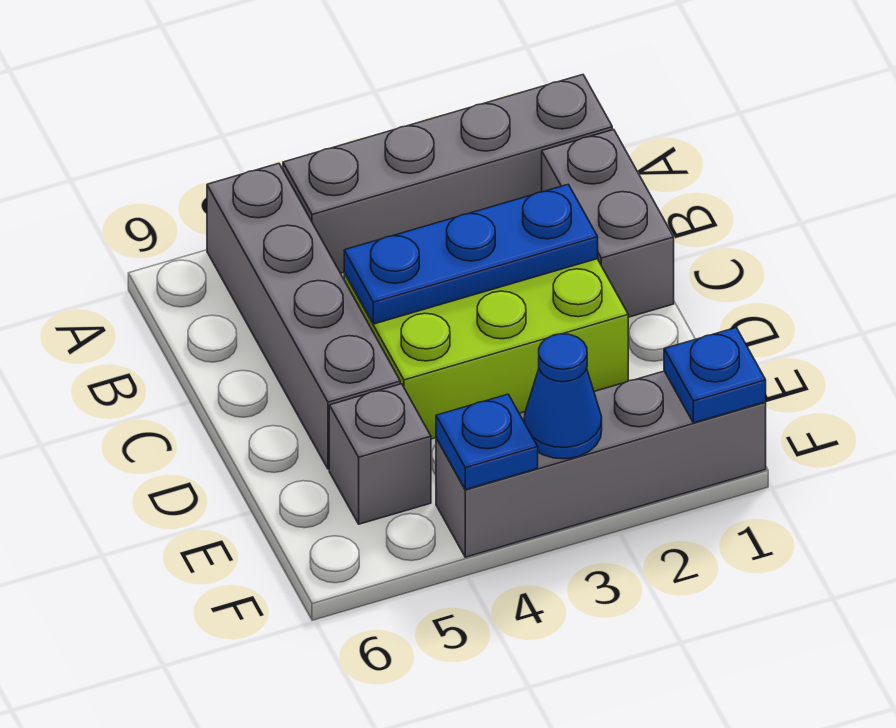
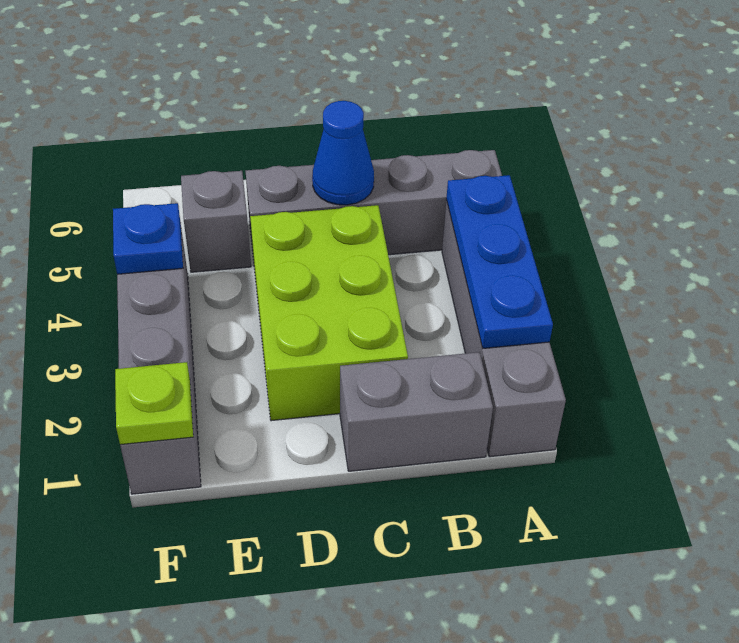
blue 1x3 plate [344,184,598,324] -> blue 1x3 plate moved to [446,175,553,348]
blue 1x1 plate [664,328,766,423] -> lime 1x1 plate [115,362,193,445]
blue 1x1 cone [524,334,602,459] -> blue 1x1 cone moved to [312,101,374,205]

